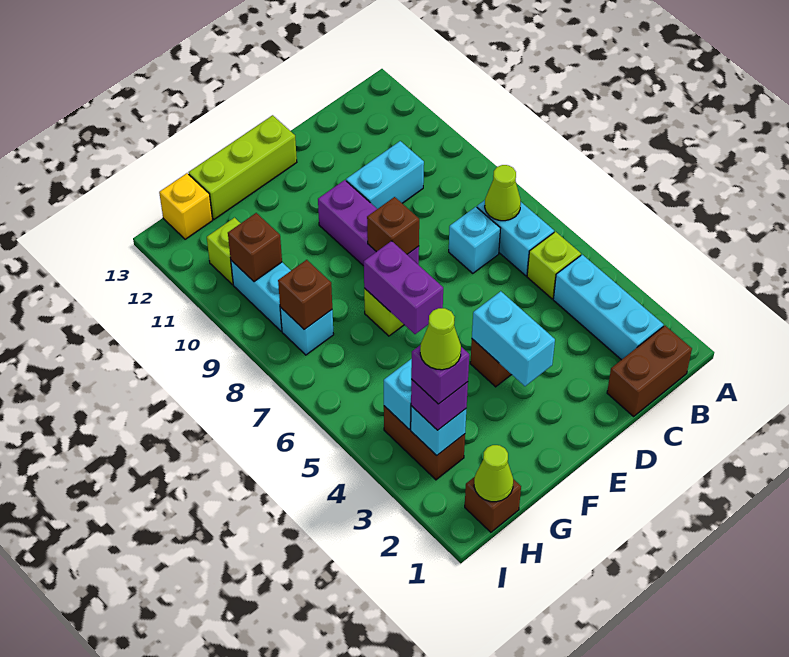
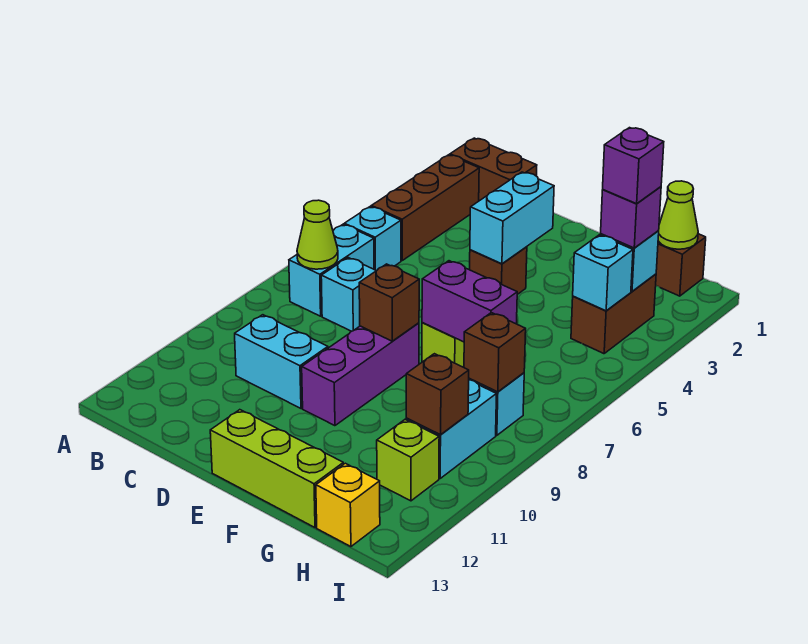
cyan 1x3 brick [553,255,663,360] -> brown 1x3 brick [371,155,479,260]
lime 1x1 brick [527,232,581,299] -> cyan 1x1 brick [344,206,401,271]
purple 1x2 brick [364,241,443,334] -> purple 1x2 brick turned to [422,261,517,342]
lime 1x1 cone [420,308,461,370] -> none

